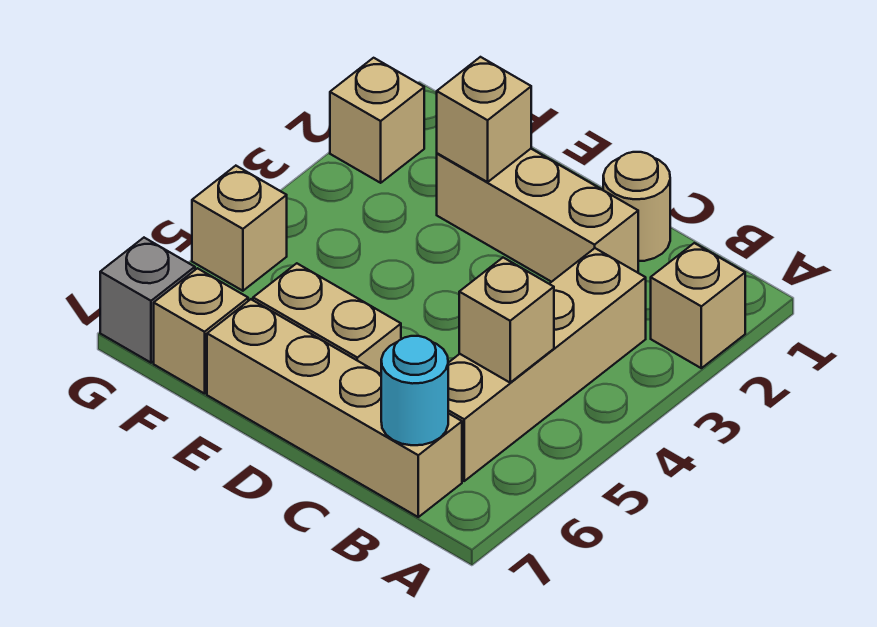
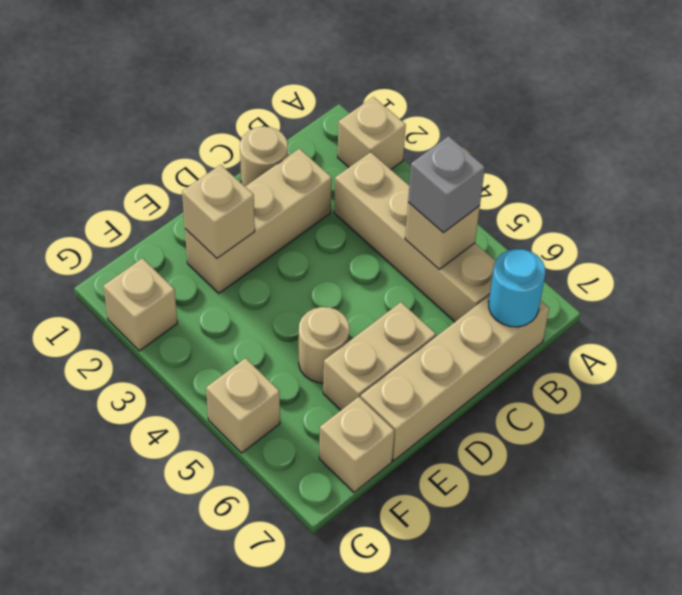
none -> tan 1x1 round brick [299,307,350,383]
grey 1x1 brick [100,238,195,363] -> grey 1x1 brick moved to [408,136,485,232]

